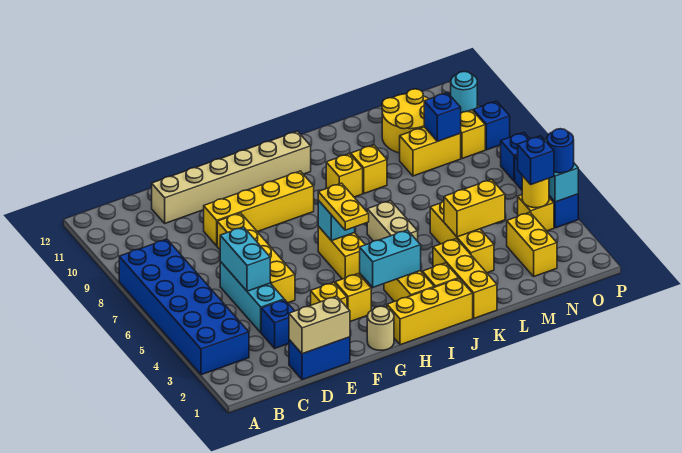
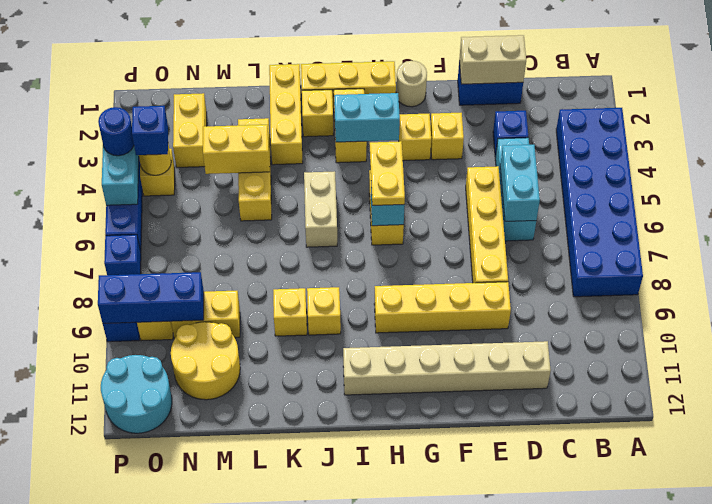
blue 1x1 brick [424,93,461,141] -> blue 1x3 brick [98,272,204,323]
cyan 1x1 round brick [451,72,477,113] -> cyan 2x2 round brick [101,355,172,433]

